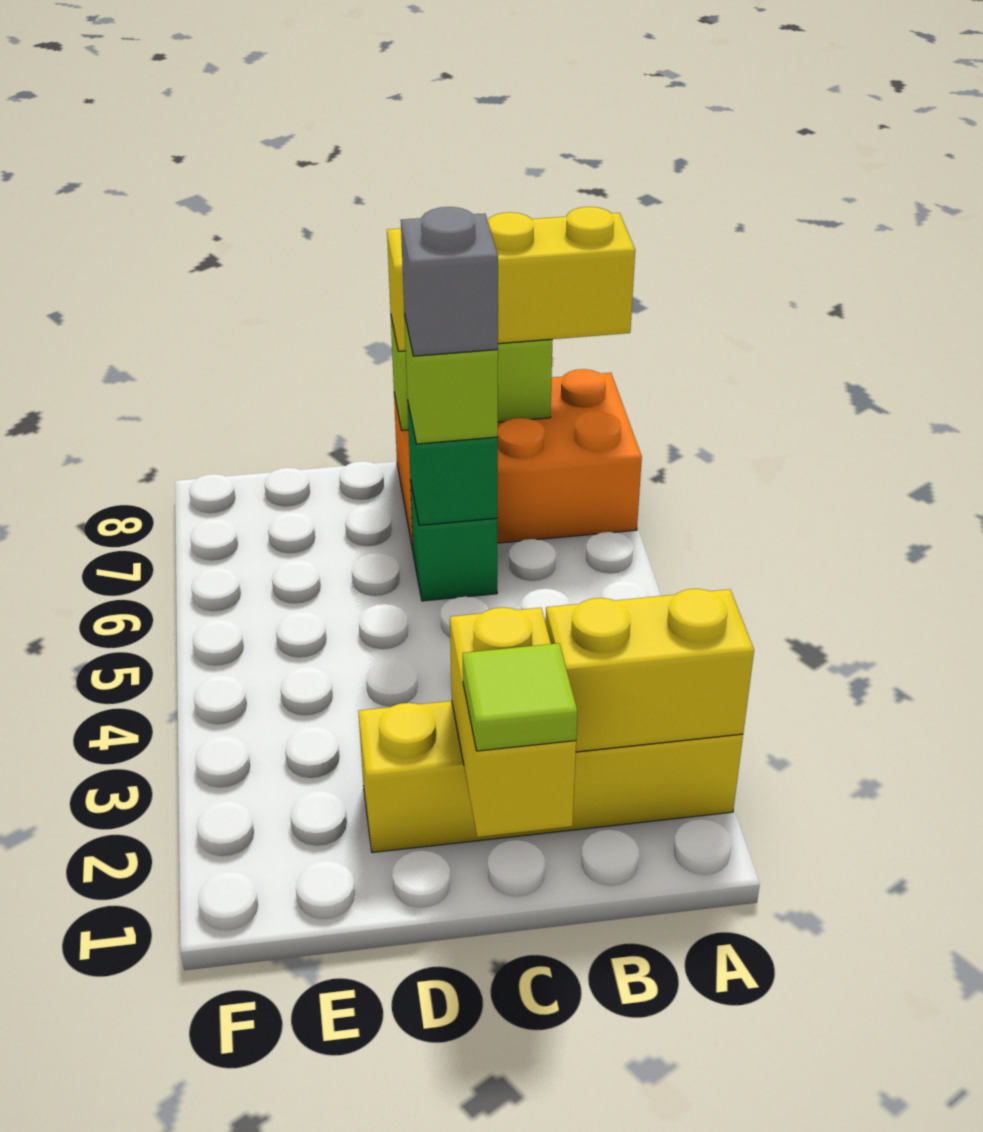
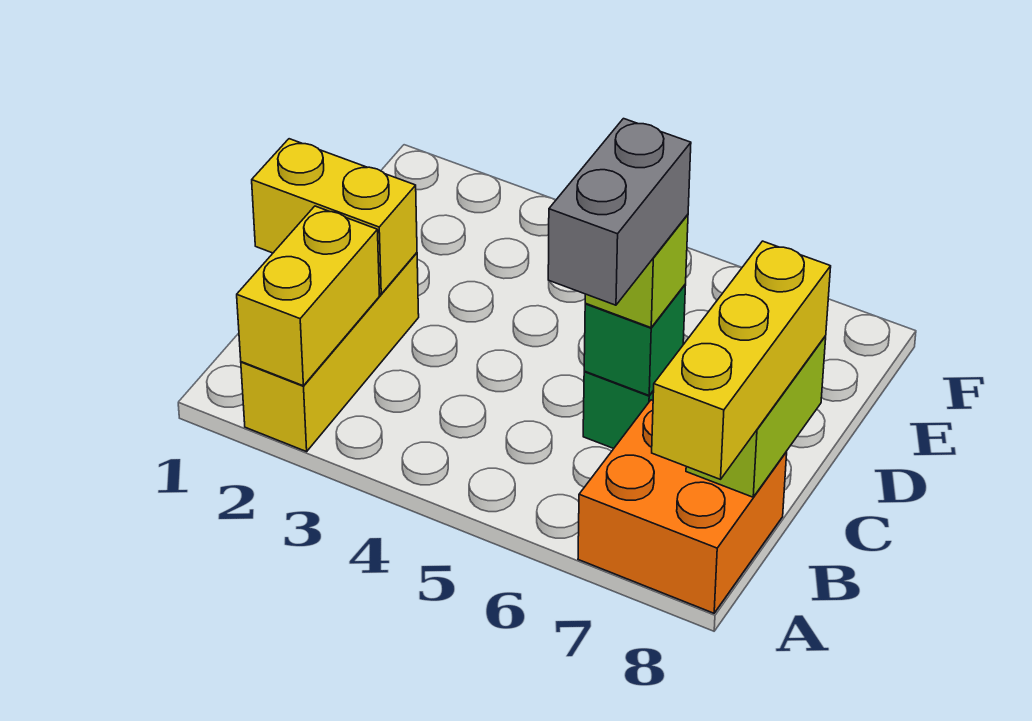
yellow 1x4 brick [358,701,743,853] -> yellow 1x3 brick [241,253,419,452]
orange 2x3 brick [394,369,642,549] -> orange 2x2 brick [578,400,787,613]
lime 1x1 tile [463,643,578,751] -> none
grey 1x1 brick [401,207,498,356] -> grey 1x2 brick [548,119,691,305]

